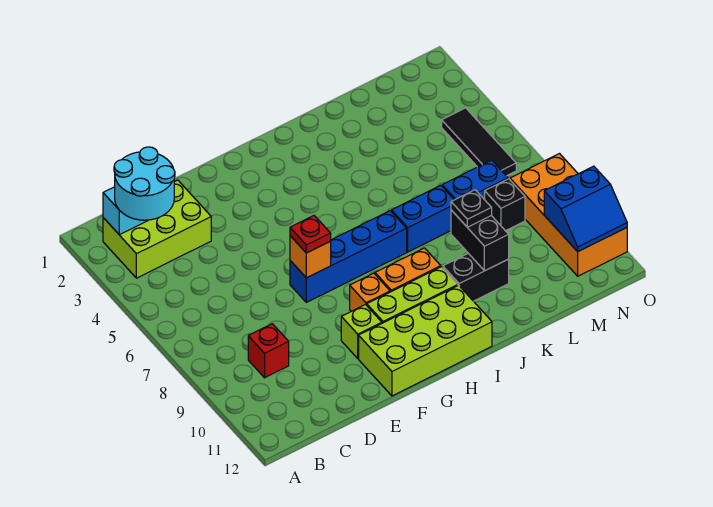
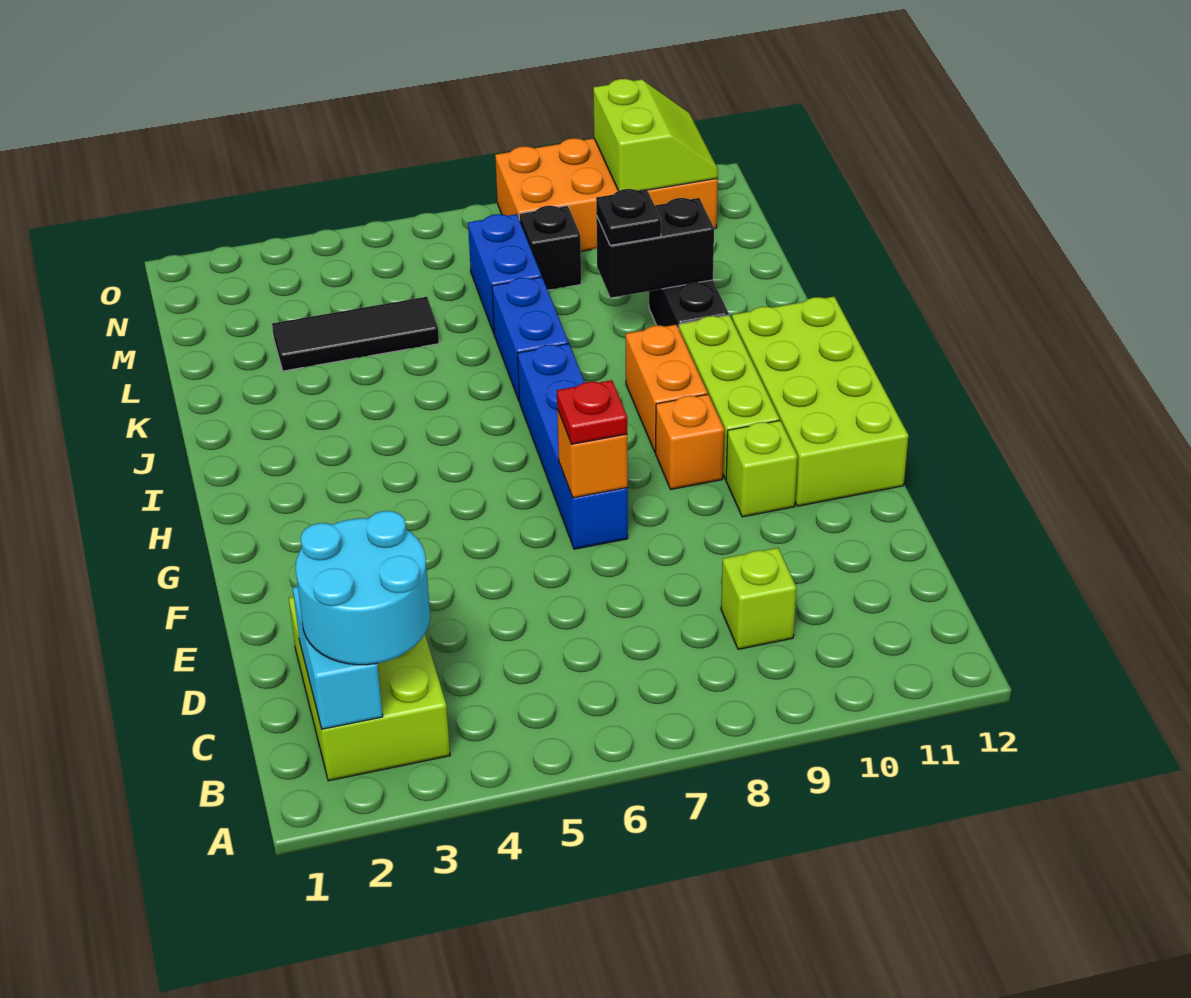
red 1x1 brick [248,324,289,378] -> lime 1x1 brick [721,548,796,649]
black 1x3 tile [442,108,516,176] -> black 1x3 tile moved to [272,297,439,371]
blue 2x2 slope [544,166,627,252] -> lime 2x2 slope [593,79,718,191]

